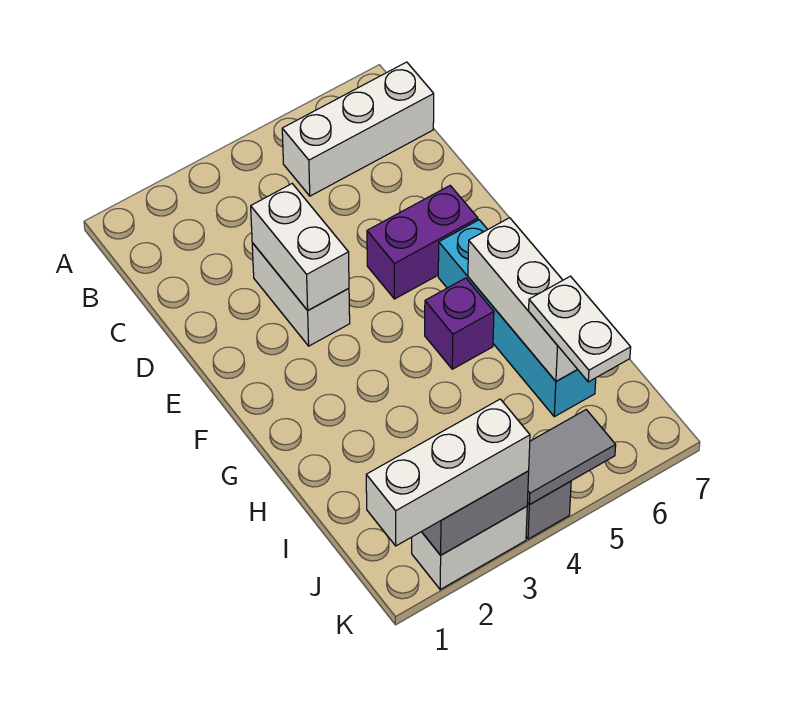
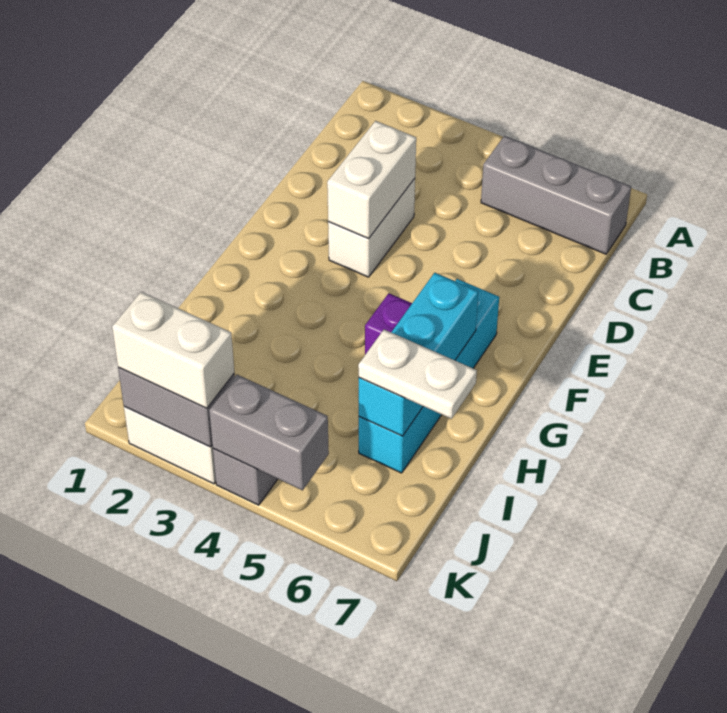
white 1x3 brick [282,62,434,196] -> grey 1x3 brick [481,136,631,254]
purple 1x2 brick [367,186,478,299] -> none
white 1x3 brick [468,218,577,381] -> cyan 1x3 brick [359,273,478,436]
white 1x2 plate [529,276,631,382] -> white 1x2 plate turned to [358,330,477,419]
white 1x3 brick [366,399,530,546] -> white 1x2 brick [112,292,234,408]
grey 1x2 tile [527,410,616,505] -> grey 1x2 brick [209,375,329,490]

